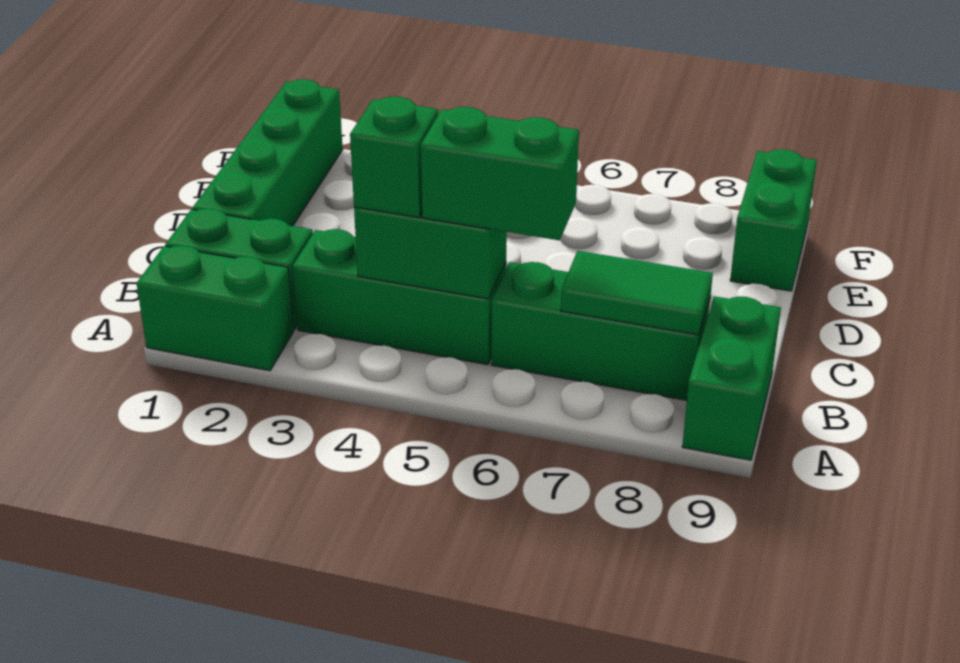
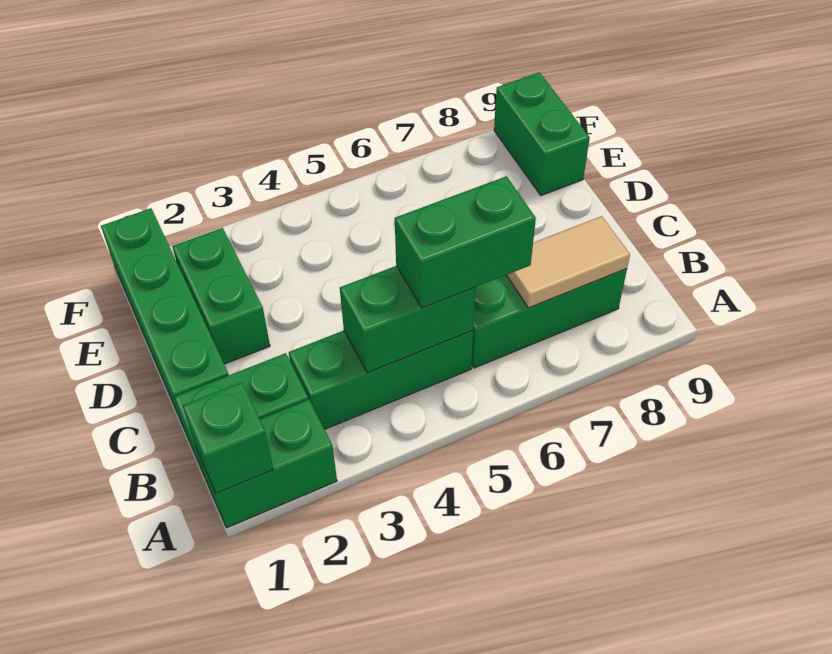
green 1x2 brick [682,296,781,460] -> green 1x2 brick moved to [172,228,270,364]
green 1x1 brick [350,97,438,217] -> green 1x1 brick moved to [183,382,273,493]
green 1x2 tile [561,251,713,335] -> tan 1x2 tile [507,216,630,308]

